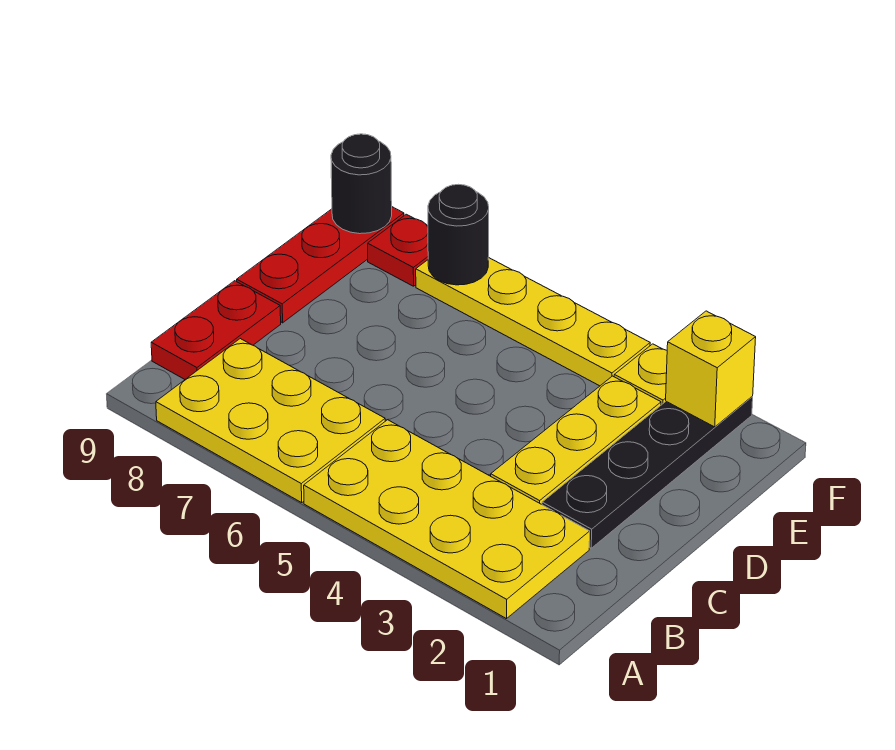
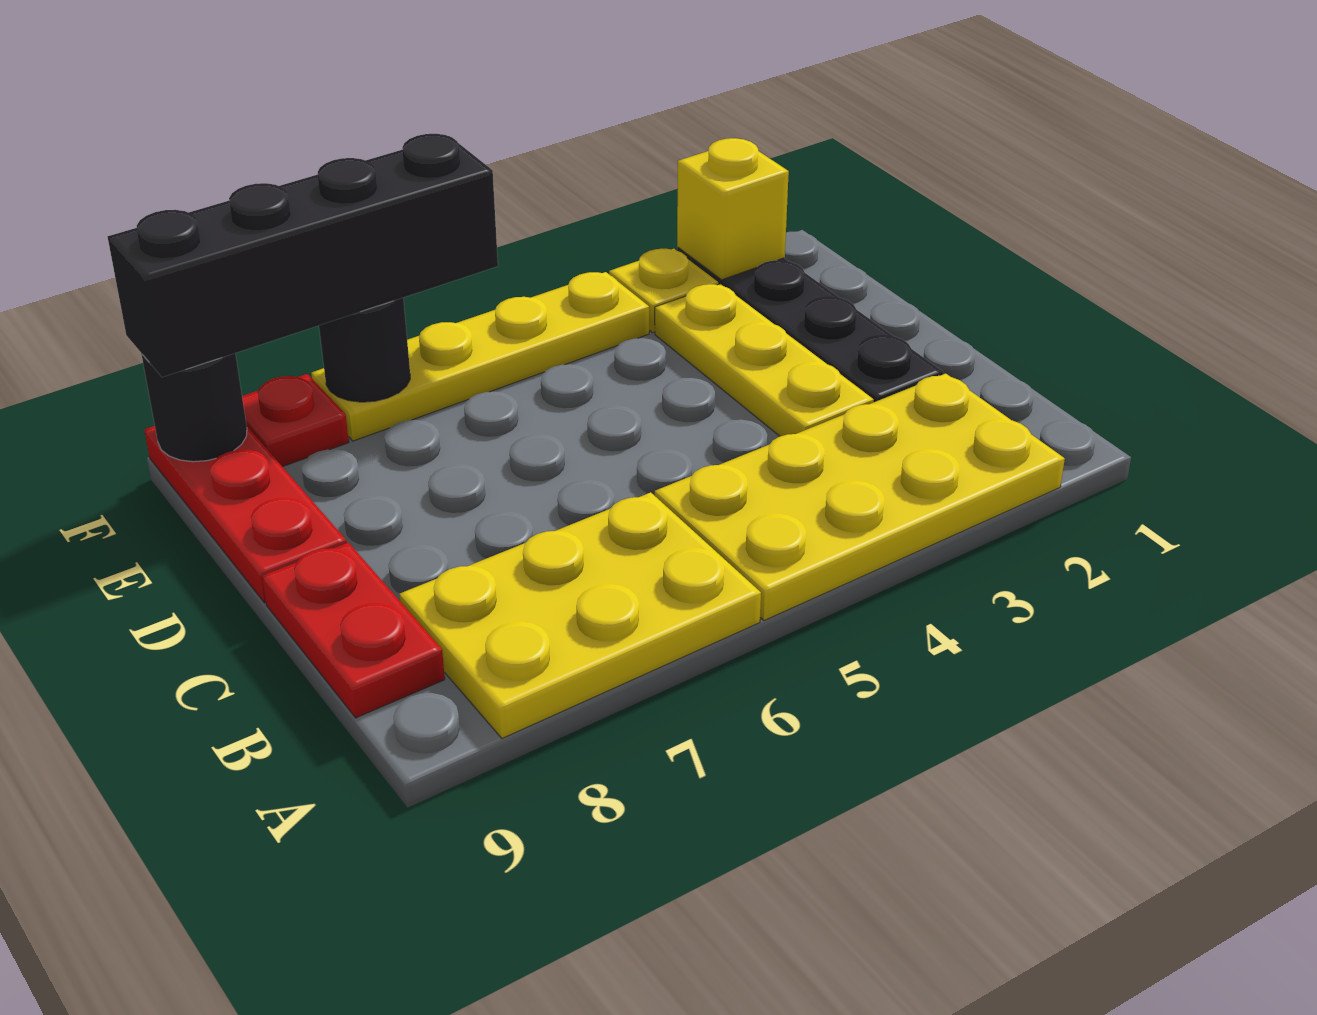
none -> black 1x4 brick [108,134,498,377]

